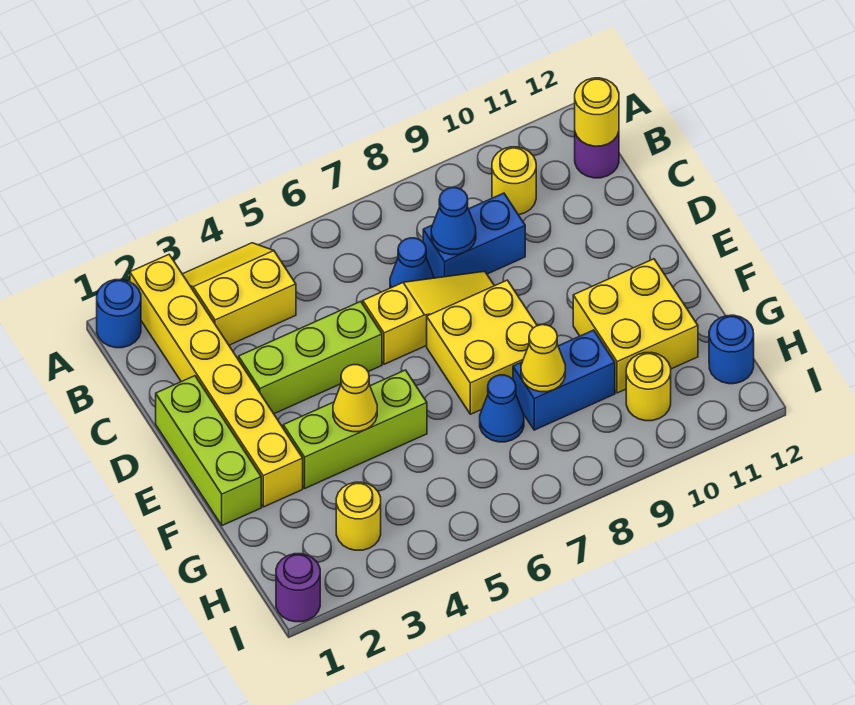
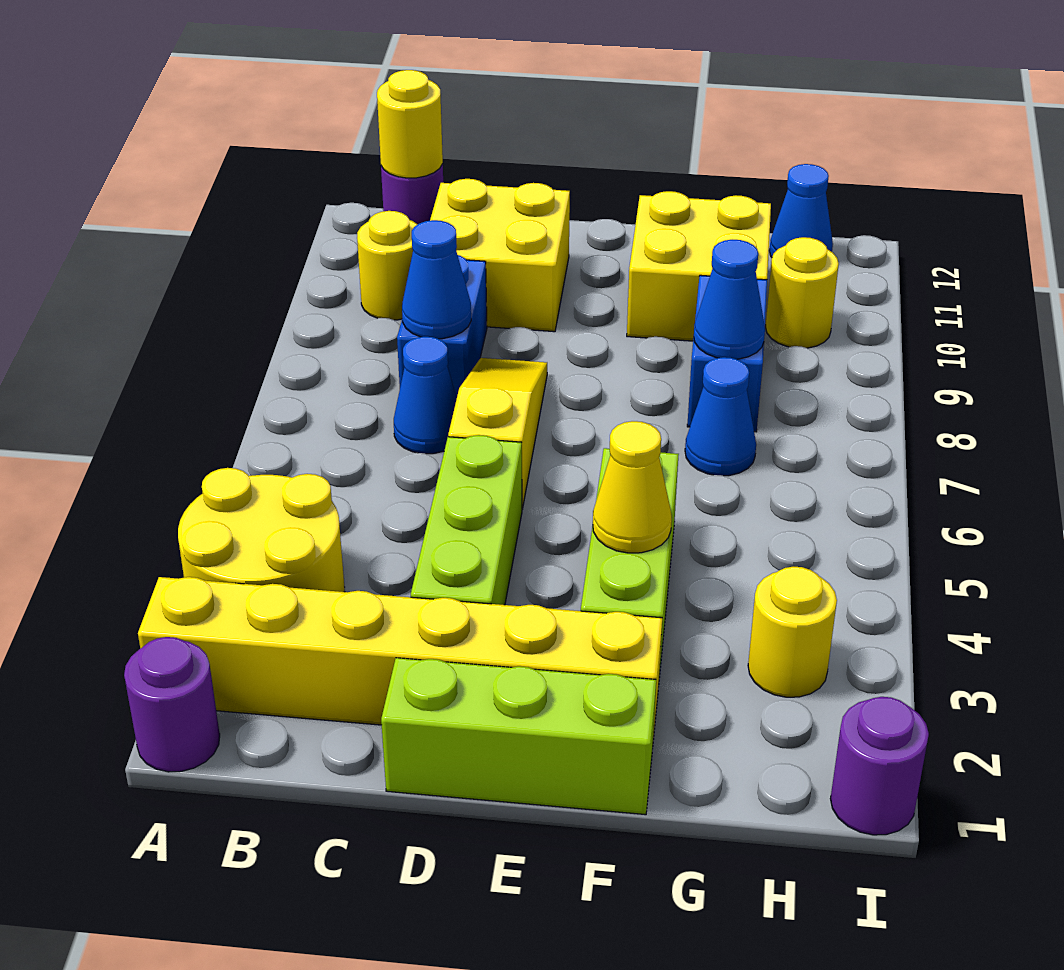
blue 1x1 round brick [97,279,141,348] -> purple 1x1 round brick [124,637,220,772]
yellow 2x2 slope [183,243,296,345] -> yellow 2x2 round brick [178,468,345,592]
yellow 2x2 brick [427,280,537,414] -> yellow 2x2 brick moved to [430,179,570,332]
yellow 1x1 cone [521,325,565,392] -> blue 1x1 cone [694,240,765,359]
blue 1x1 round brick [709,315,754,384] -> blue 1x1 cone [769,164,833,257]

